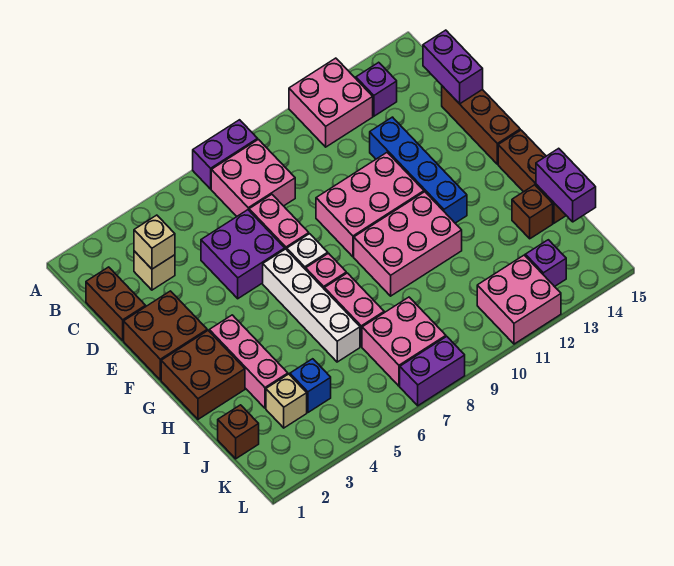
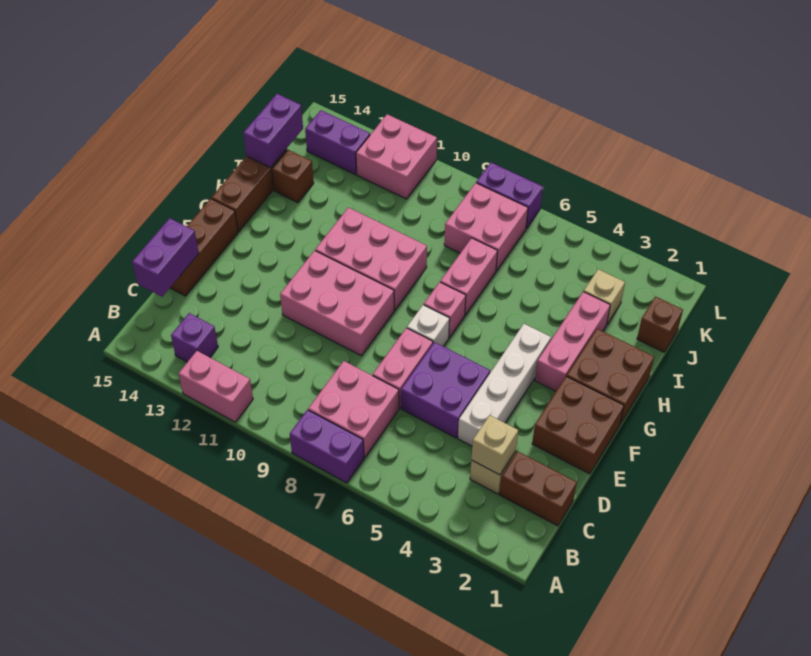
pink 2x2 brick [289,58,373,147] -> pink 1x2 brick [179,351,253,422]
brown 1x2 brick [86,267,146,340] -> brown 1x2 brick turned to [499,451,577,526]
blue 1x4 brick [370,117,467,223] -> none
white 1x4 brick [263,249,360,362] -> white 1x4 brick moved to [458,324,551,446]
blue 1x1 brick [290,359,331,412] -> none
purple 1x1 brick [525,240,566,287] -> purple 1x2 brick [305,110,370,175]

